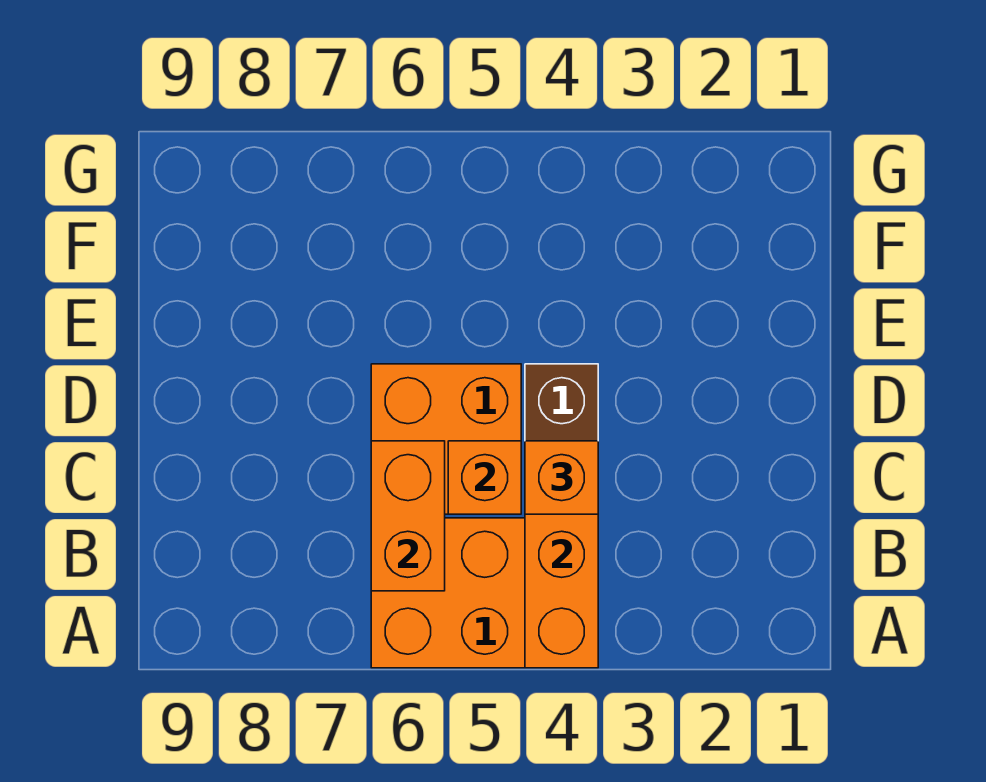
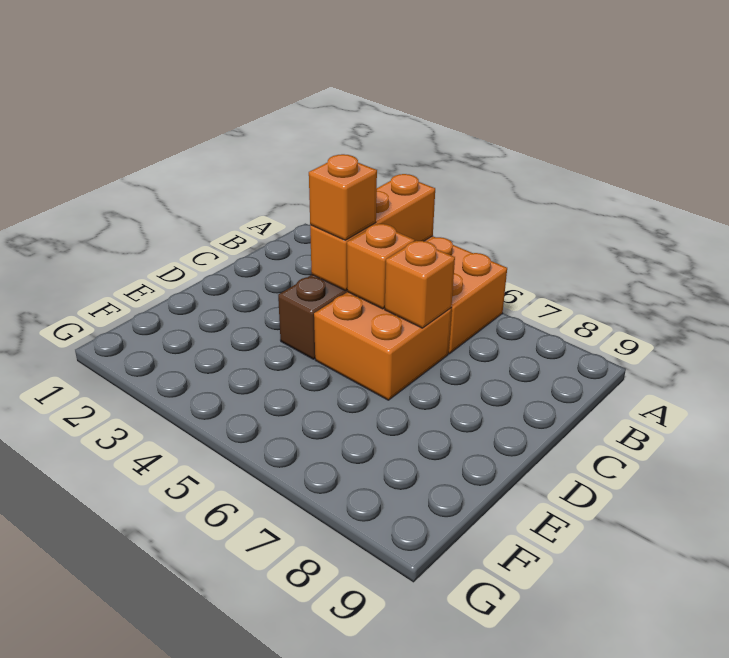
orange 1x2 brick [371,441,445,591] -> orange 1x1 brick [385,241,455,328]

